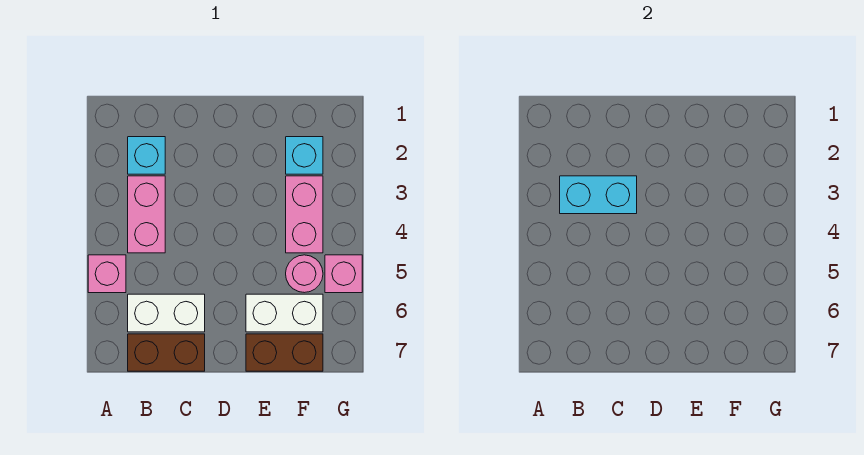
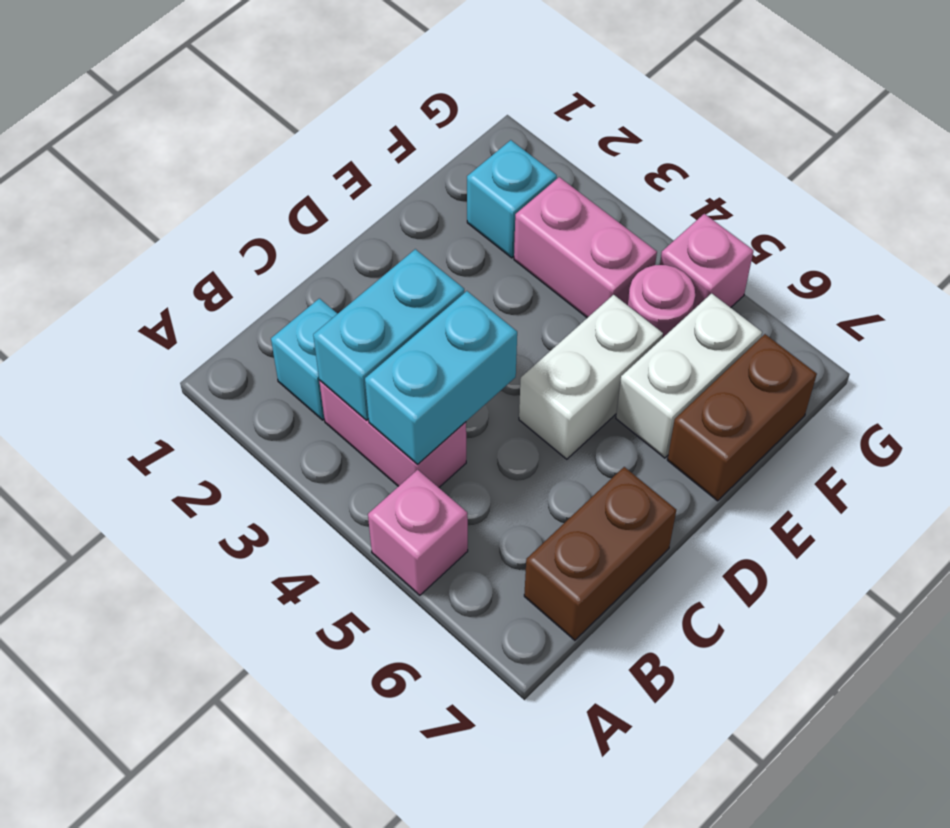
none -> cyan 1x2 brick [365,291,517,464]
white 1x2 brick [128,294,205,332] -> white 1x2 brick moved to [519,295,663,459]

